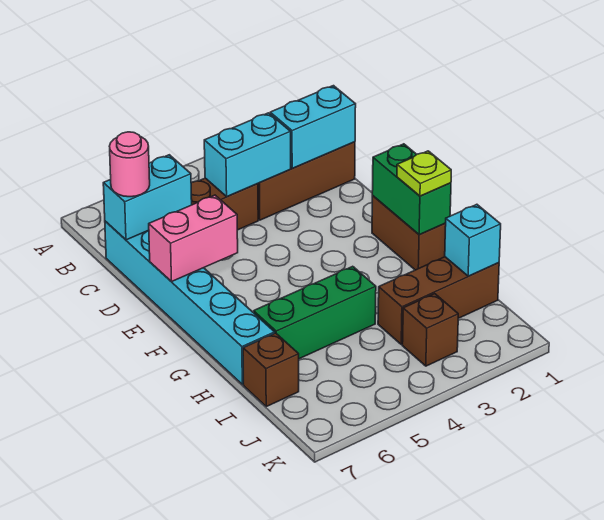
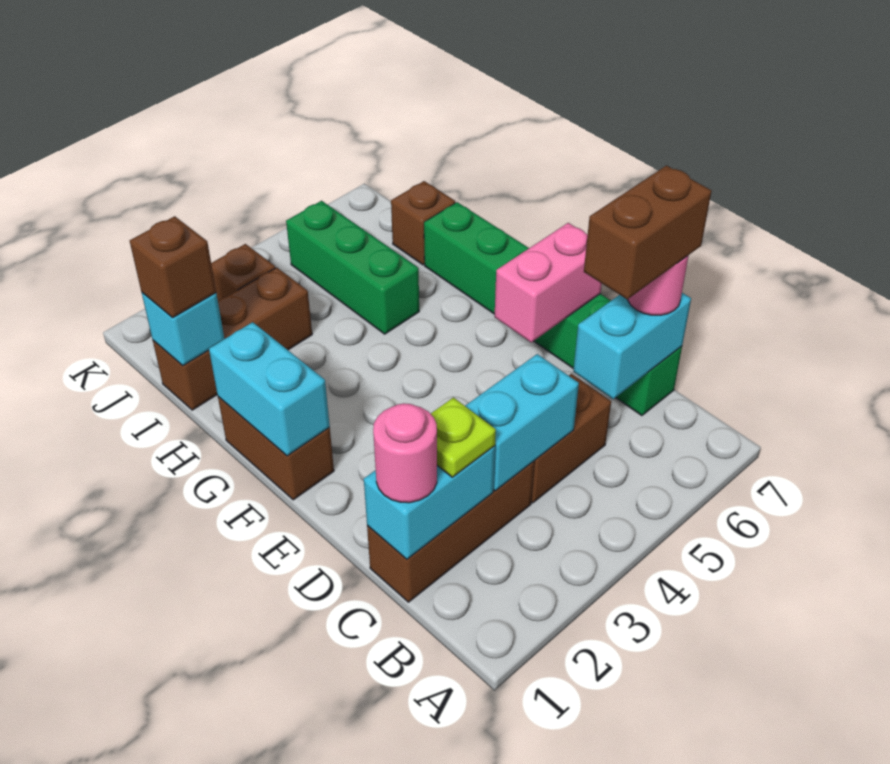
none -> pink 1x1 round brick [373,403,437,503]
none -> brown 1x2 brick [584,166,712,299]
cyan 1x6 brick [105,221,275,384] -> green 1x6 brick [424,202,682,416]
green 1x2 brick [372,144,451,235] -> cyan 1x2 brick [209,322,330,456]
lime 1x1 plate [397,151,451,196] -> lime 1x1 plate moved to [431,398,496,477]
green 1x3 brick [254,266,376,359] -> green 1x3 brick turned to [286,201,419,334]
none -> brown 1x1 brick [130,216,216,318]

